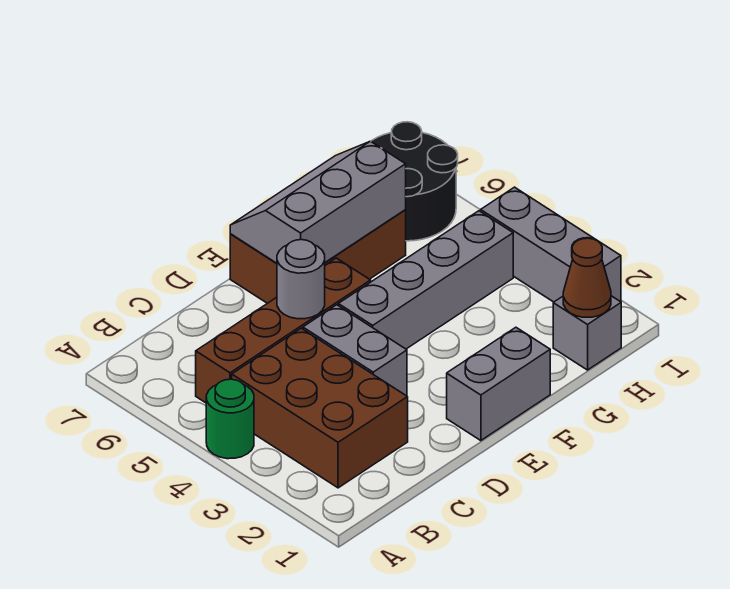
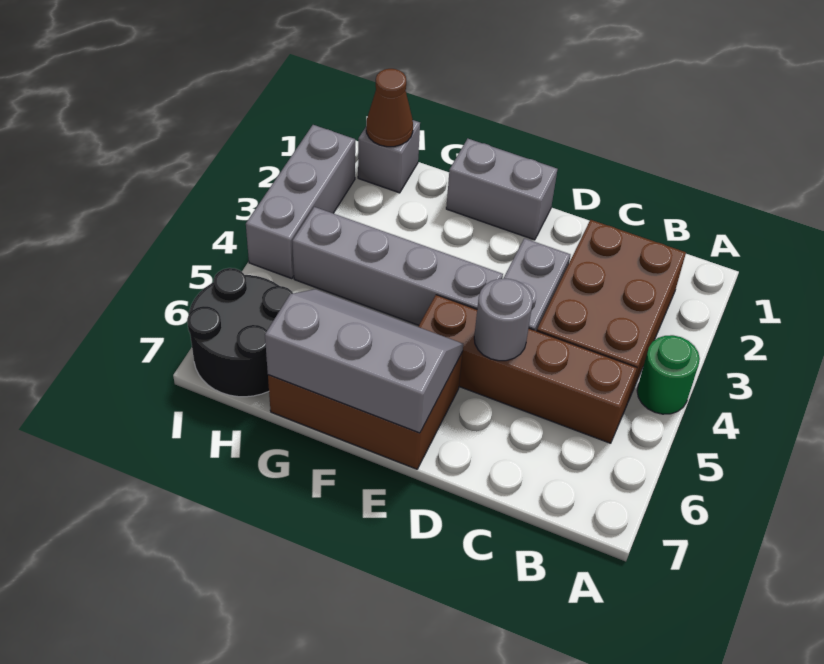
grey 2x3 slope [230,141,406,263] -> grey 2x3 slope turned to [265,289,463,433]

